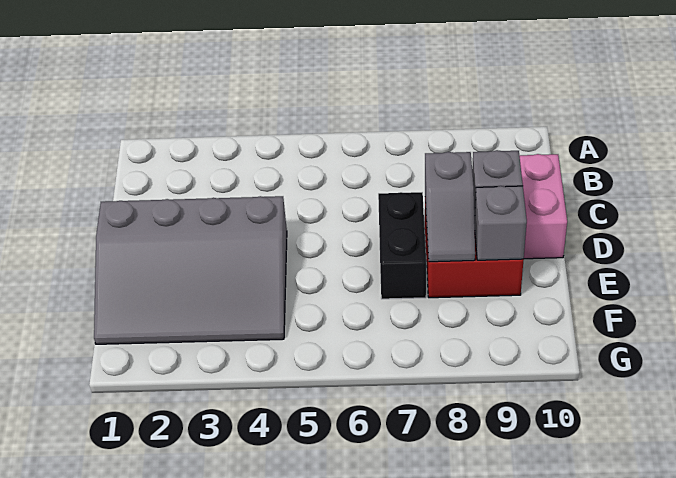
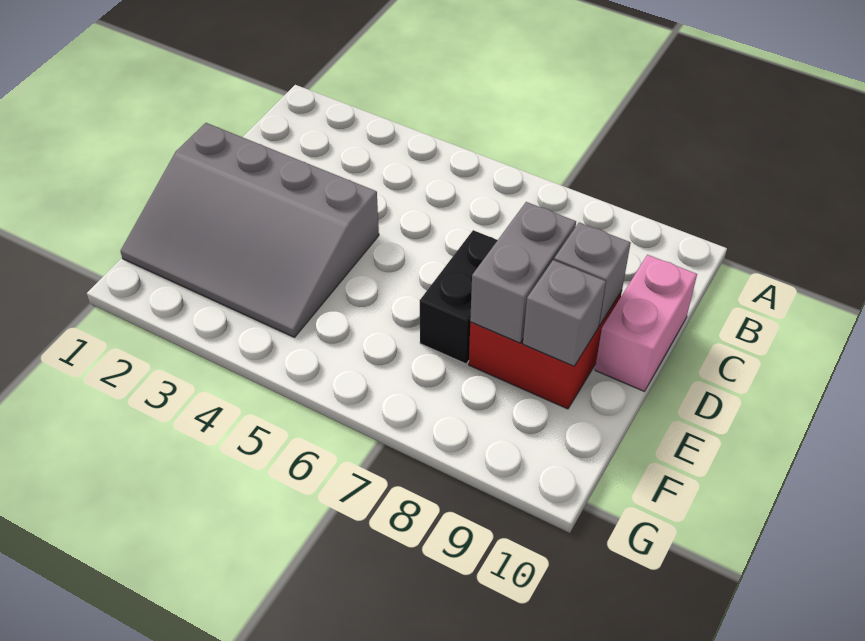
grey 1x2 slope [425,152,475,262] -> grey 1x2 brick [470,202,576,343]

